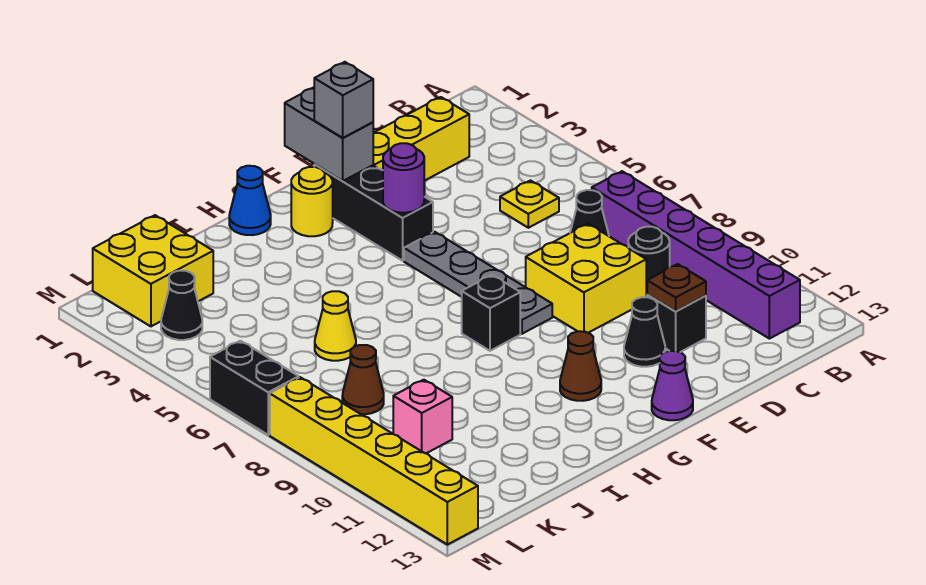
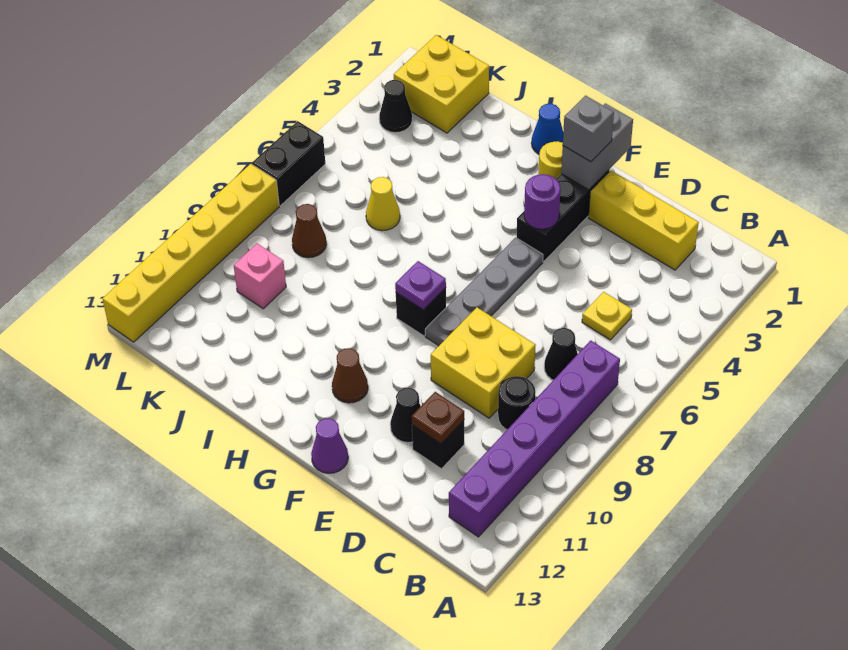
none -> purple 1x1 plate [395,261,446,310]

